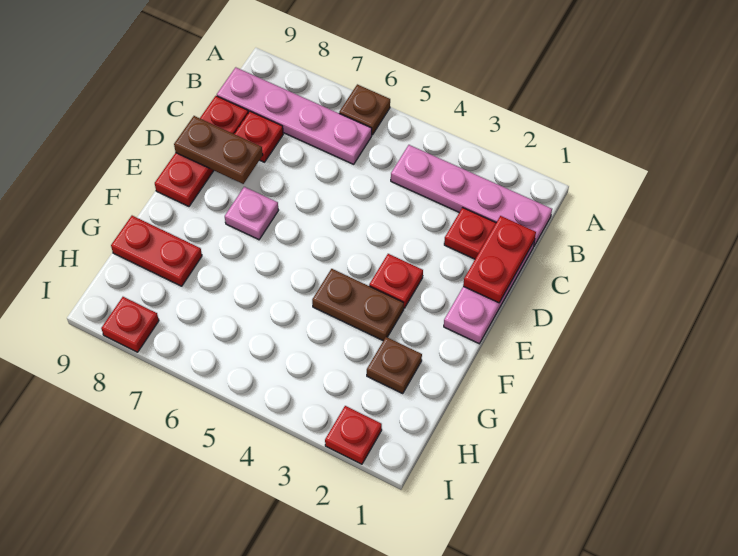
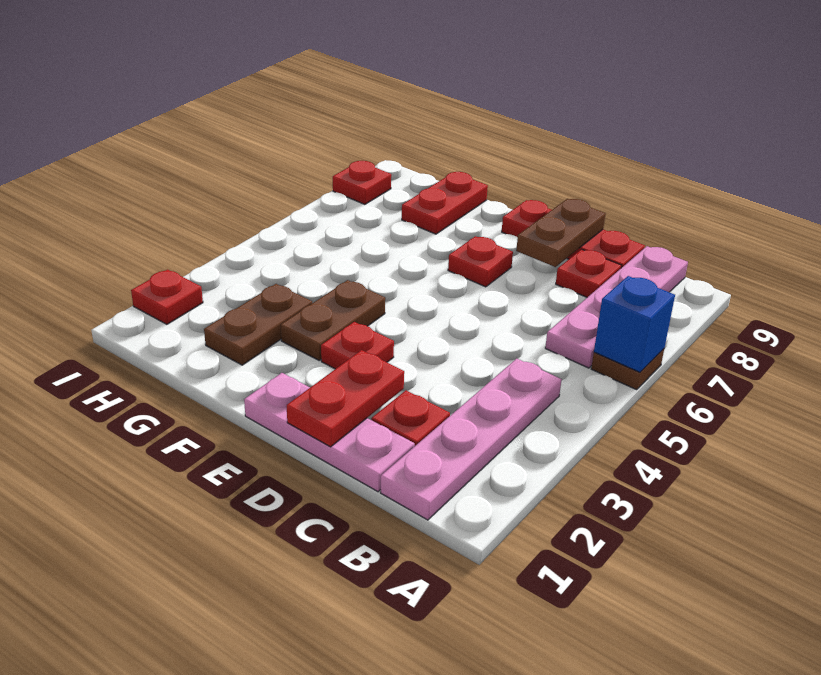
none -> blue 1x1 brick [594,276,675,372]
red 1x2 plate [463,216,536,303] -> red 1x2 plate turned to [287,350,404,447]
pink 1x1 plate [225,187,279,240] -> red 1x1 plate [448,236,513,287]
brown 1x1 plate [367,337,422,393] -> brown 1x2 plate [204,284,312,365]

